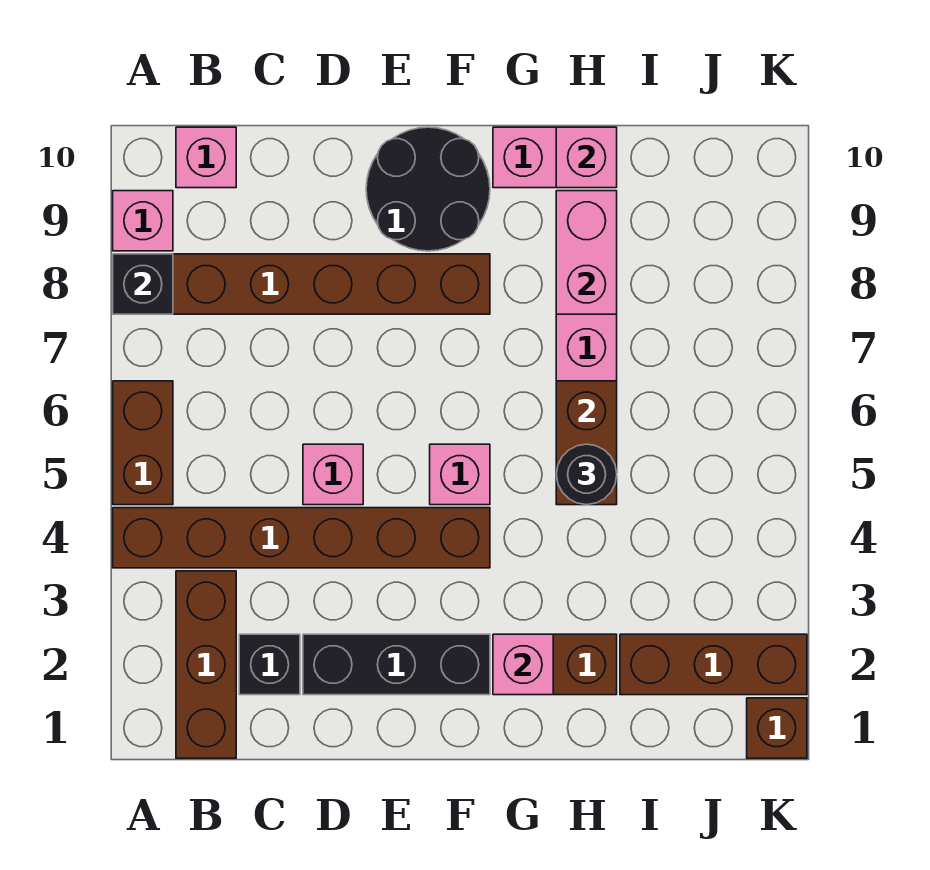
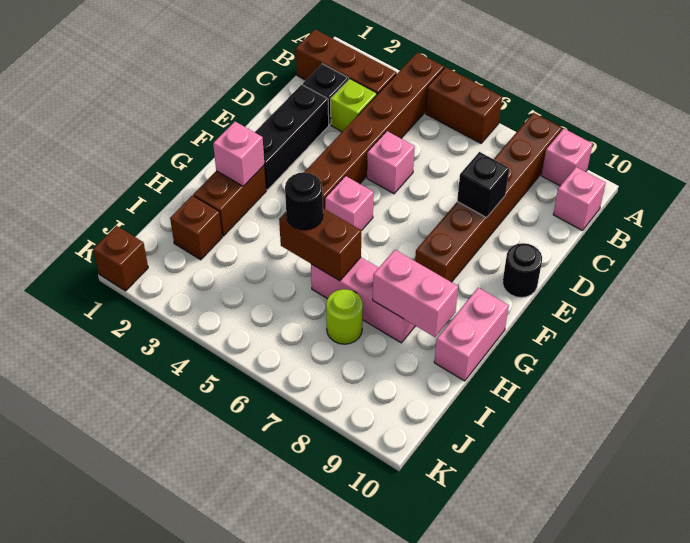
black 1x1 brick [113,254,173,314] -> black 1x1 brick moved to [457,152,509,218]
none -> lime 1x1 brick [331,79,377,132]
black 2x2 round brick [366,127,490,251] -> black 1x1 round brick [503,243,542,298]
pink 1x1 brick [556,127,617,188] -> none
brown 1x3 brick [620,634,807,695] -> brown 1x1 brick [170,195,222,260]
none -> lime 1x1 round brick [326,289,363,344]

